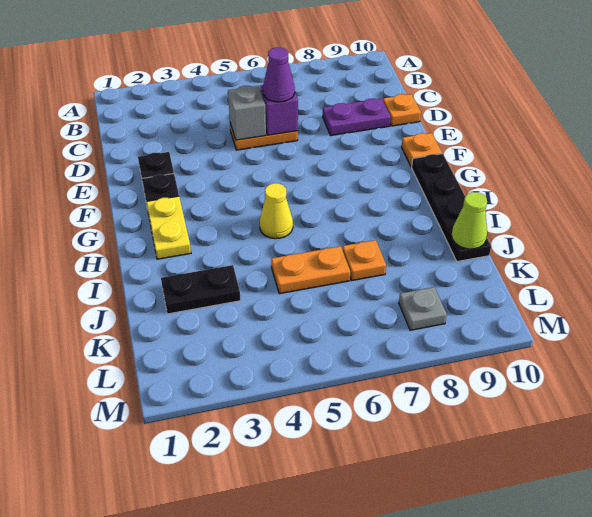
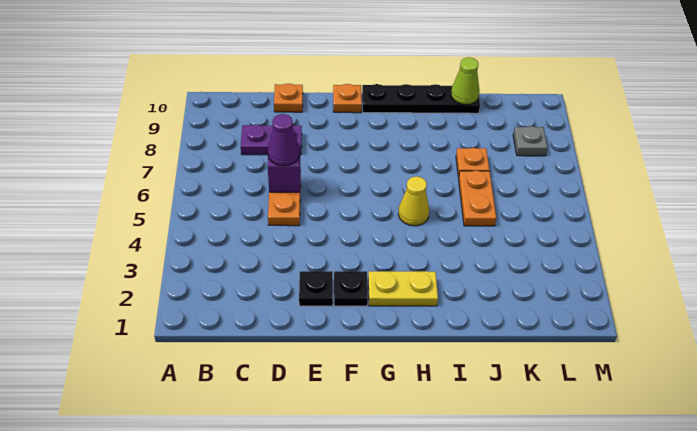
grey 1x1 brick [228,86,266,140] -> none
purple 1x2 plate [323,99,391,136] -> purple 1x2 plate turned to [241,125,302,155]
black 1x2 plate [161,265,241,314] -> none

